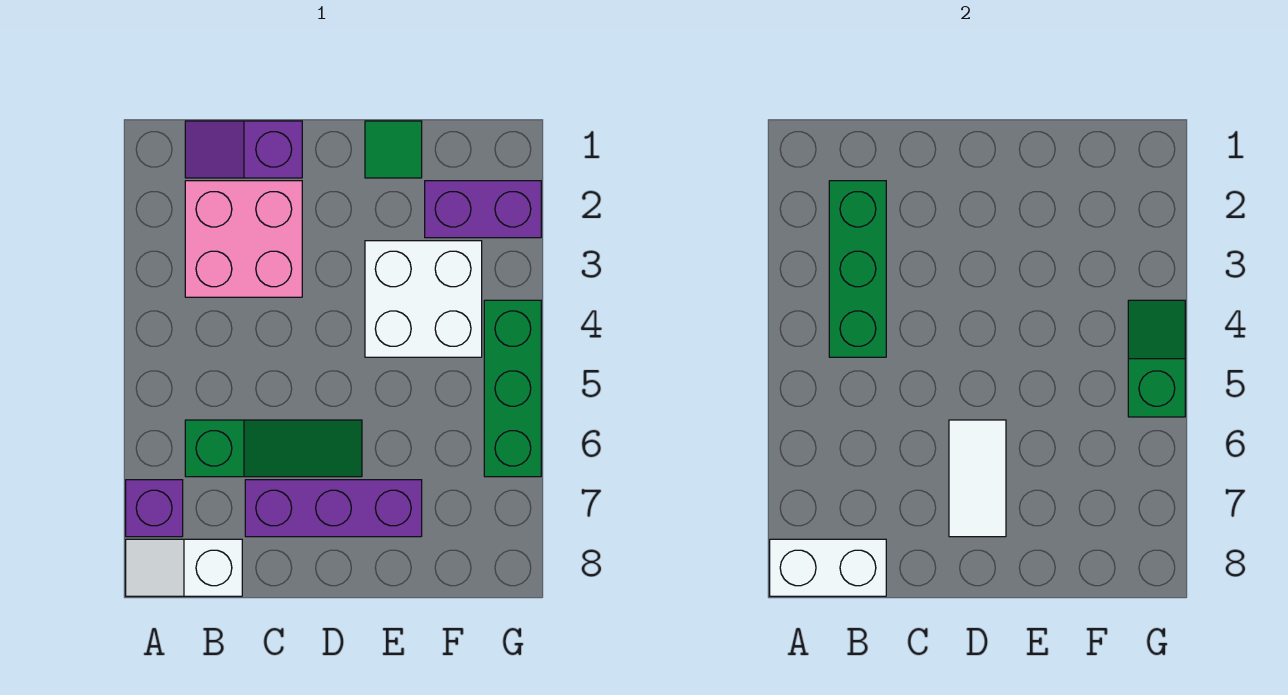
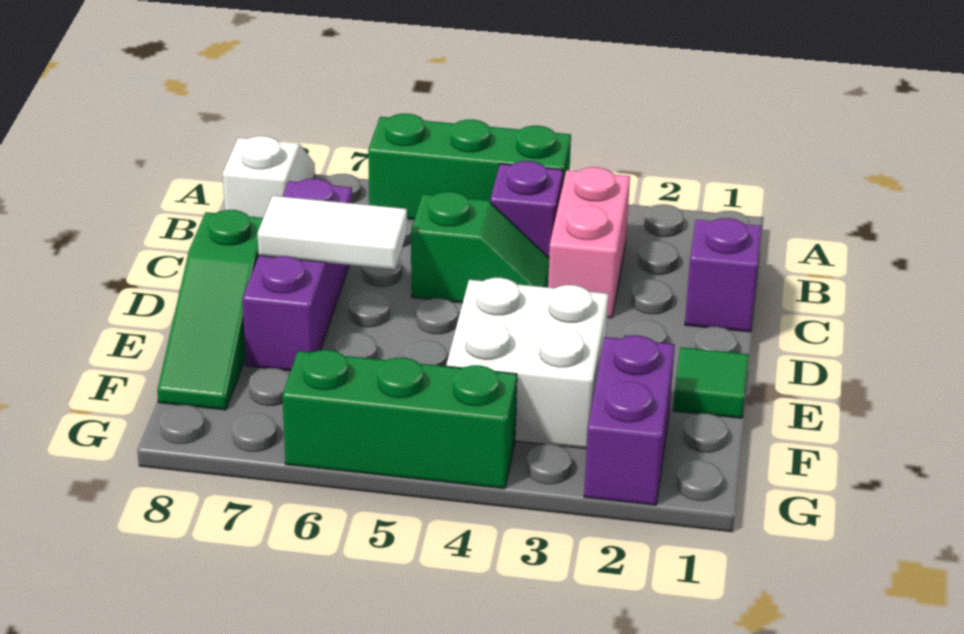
purple 1x1 brick [126,480,183,537] -> purple 1x1 brick moved to [490,161,563,257]
white 1x2 brick [770,539,886,596] -> none
pink 2x2 brick [185,181,302,297] -> pink 1x2 brick [548,167,630,318]
green 1x3 brick [829,181,886,357] -> green 1x3 brick moved to [368,114,571,219]
green 1x3 slope [185,420,362,477] -> green 1x3 slope moved to [157,210,263,410]
green 1x2 slope [1128,300,1185,417] -> green 1x2 slope moved to [411,192,549,303]

